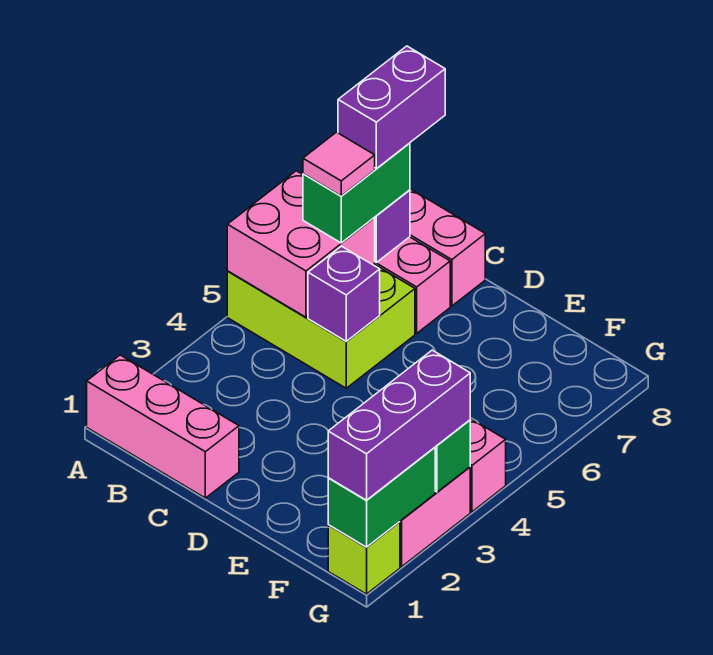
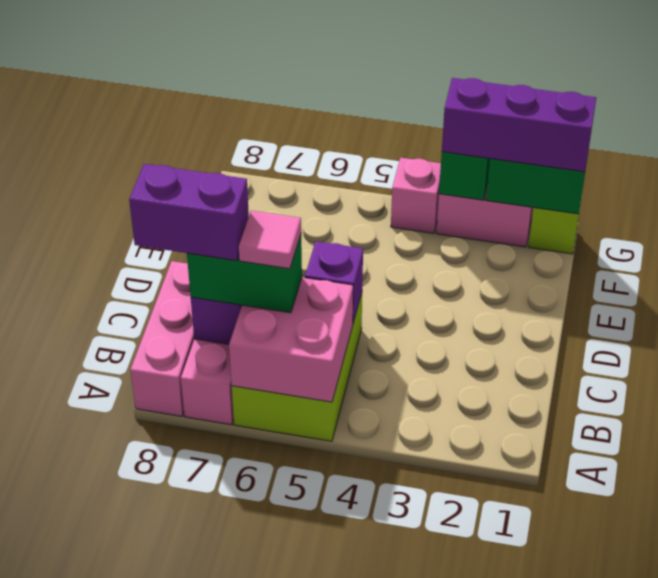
pink 1x3 brick [87,355,239,498] -> none

